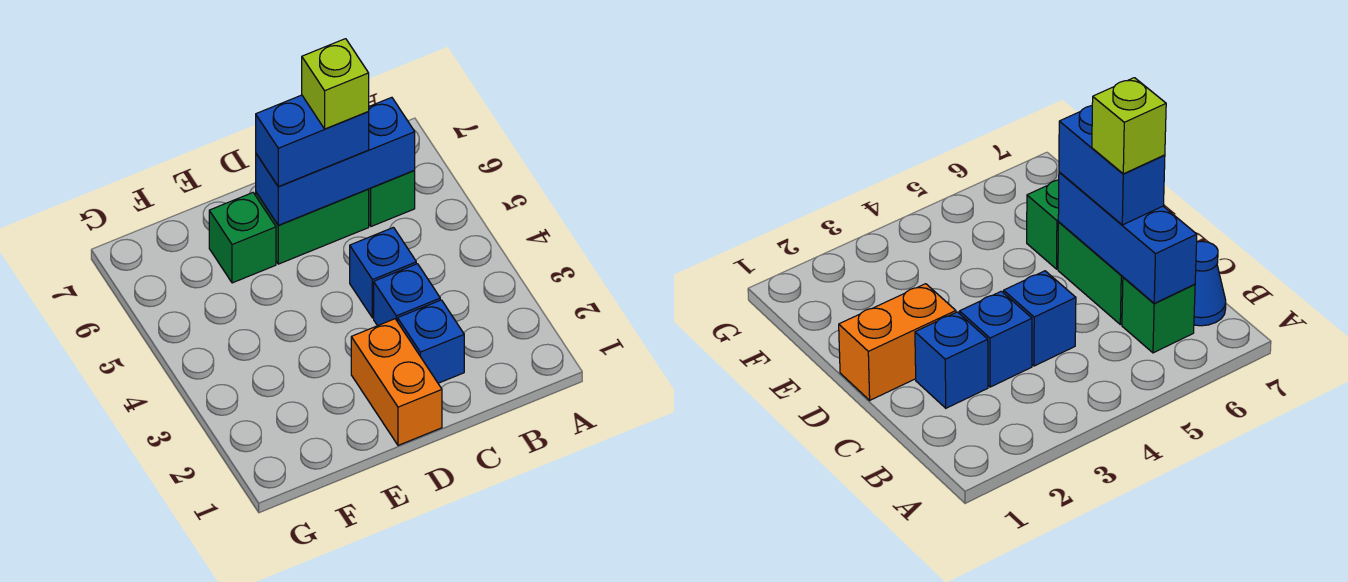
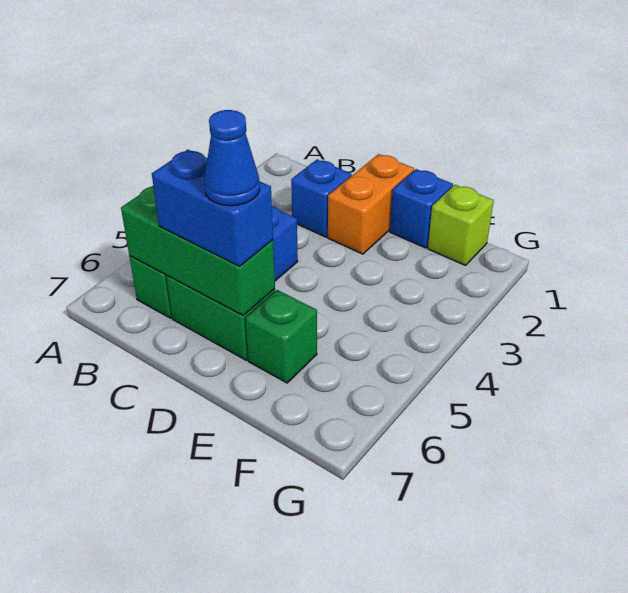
blue 1x3 brick [256,97,415,225] -> green 1x3 brick [121,186,275,316]
blue 1x1 cone [1194,241,1226,326] -> blue 1x1 cone moved to [204,110,260,206]
blue 1x1 brick [374,264,440,326] -> blue 1x1 brick moved to [390,169,453,248]
lime 1x1 brick [302,39,369,129] -> lime 1x1 brick moved to [428,185,494,265]

